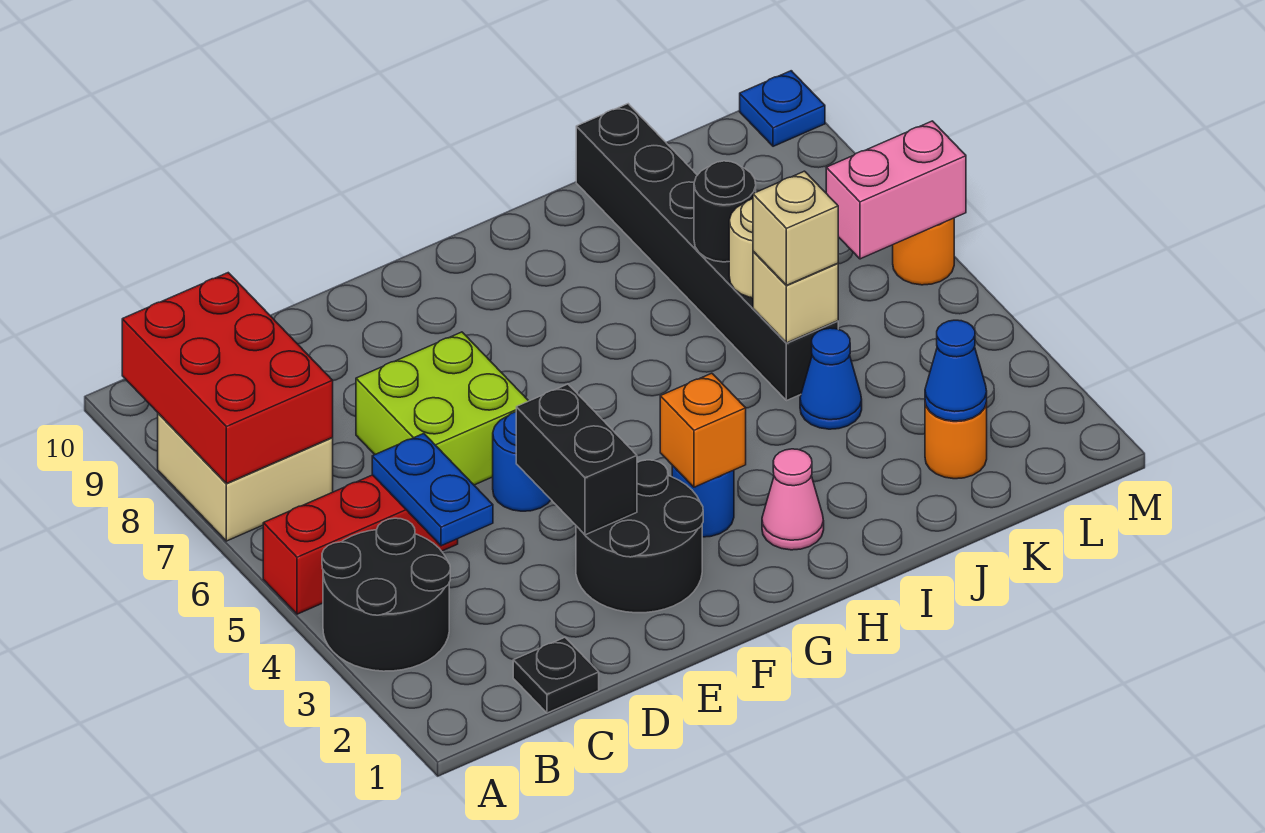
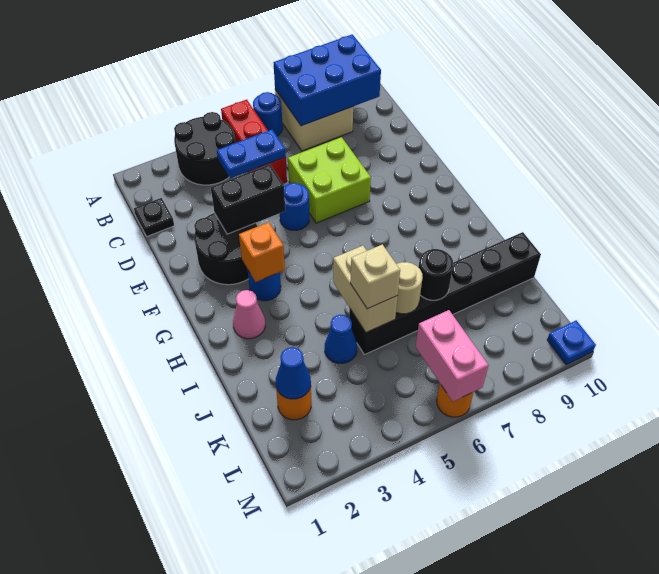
none -> blue 1x1 round brick [253,92,283,136]
red 2x3 brick [122,273,333,484] -> blue 2x3 brick [273,34,381,126]
tan 1x1 brick [753,251,838,343] -> tan 1x2 brick [333,246,398,332]

